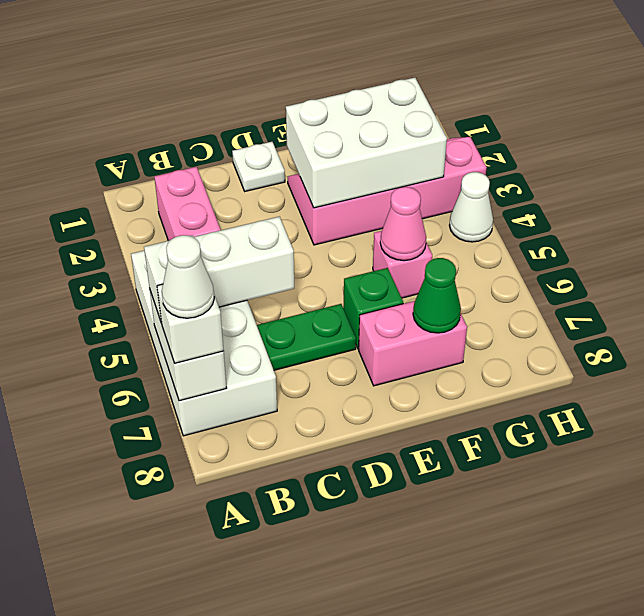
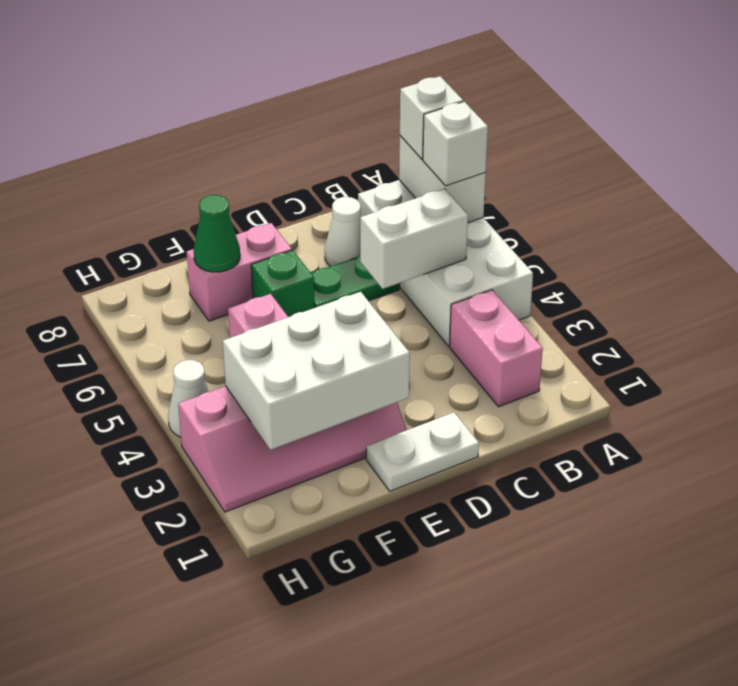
white 1x1 cone [162,235,214,318] -> white 1x1 cone moved to [325,197,361,266]
white 1x1 plate [232,142,285,191] -> white 1x2 plate [366,412,479,491]
pink 1x1 cone [380,187,426,261] -> none

